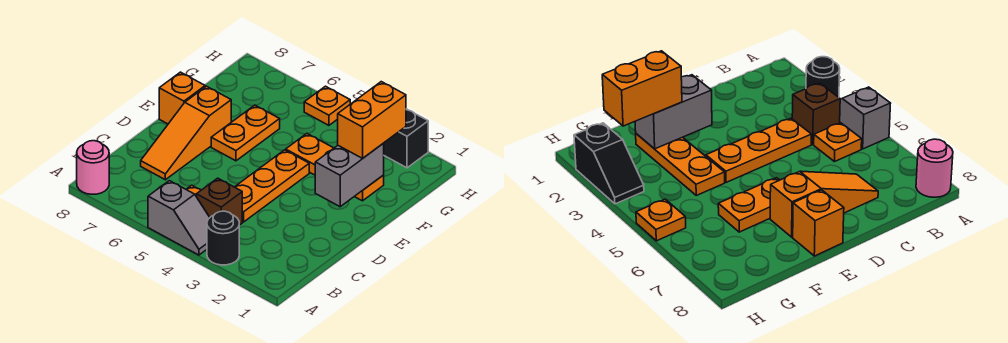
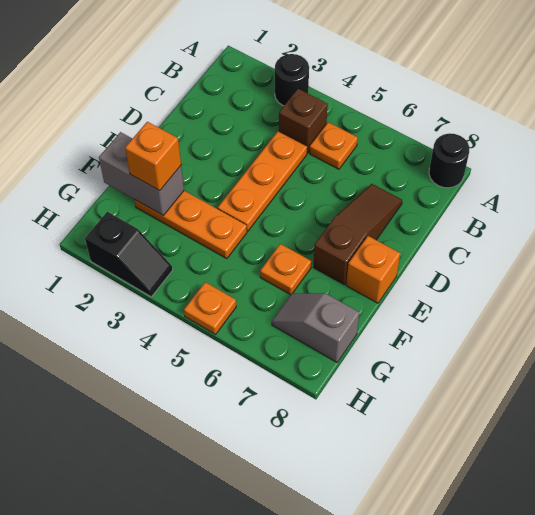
grey 1x2 slope [148,181,210,255] -> grey 1x2 slope moved to [272,293,359,362]
pink 1x1 round brick [77,141,109,194] -> black 1x1 round brick [429,133,470,188]
orange 1x3 slope [141,86,231,180] -> brown 1x3 slope [313,184,402,285]
grey 1x2 brick [315,143,384,207] -> grey 1x2 brick turned to [99,132,184,216]
orange 1x2 plate [211,105,280,161] -> orange 1x1 plate [260,244,311,295]
orange 1x2 brick [338,82,406,158] -> orange 1x1 brick [125,122,181,191]

